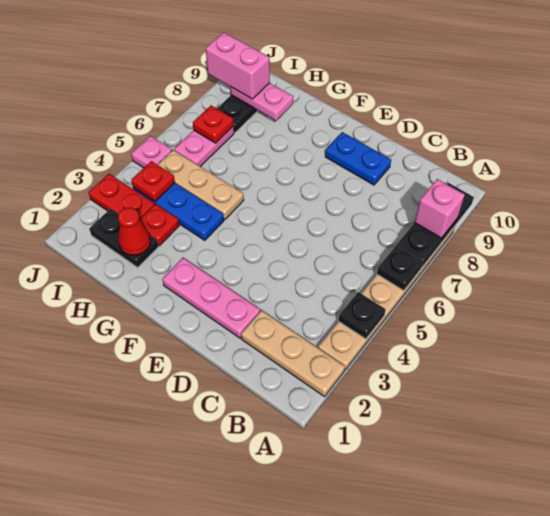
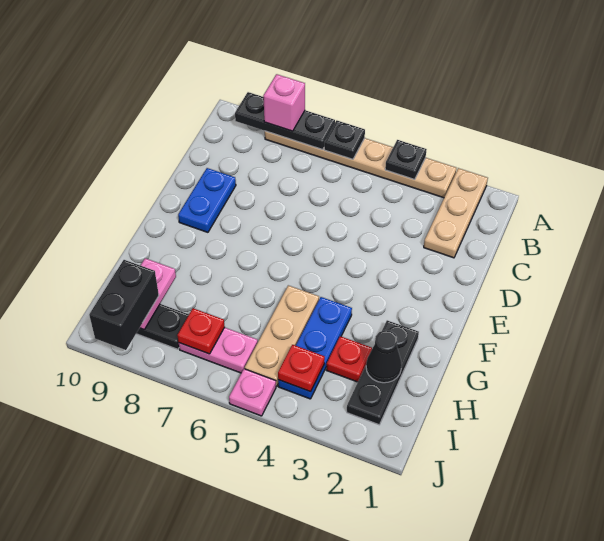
pink 1x3 plate [162,258,260,338] -> none
black 1x2 plate [89,209,158,267] -> black 1x3 plate [347,320,419,425]
red 1x1 cone [118,208,150,255] -> black 1x1 cone [366,330,402,383]
red 1x2 plate [88,174,155,219] -> none
pink 1x2 brick [206,32,270,99] -> black 1x2 brick [89,260,159,350]

